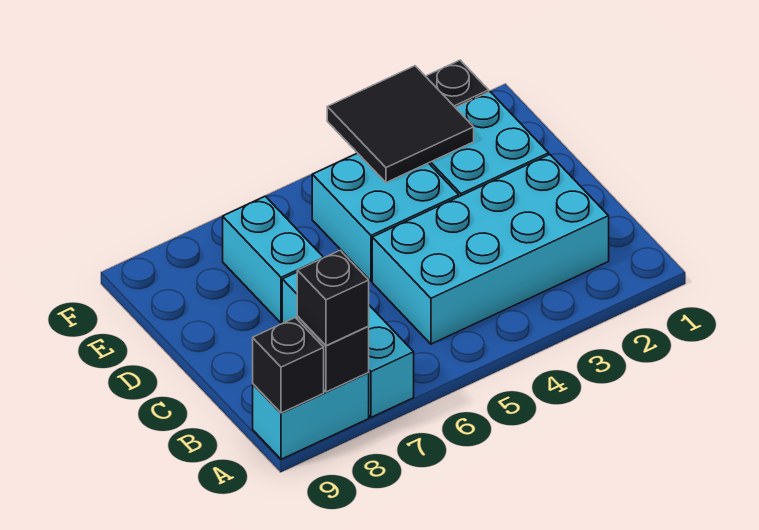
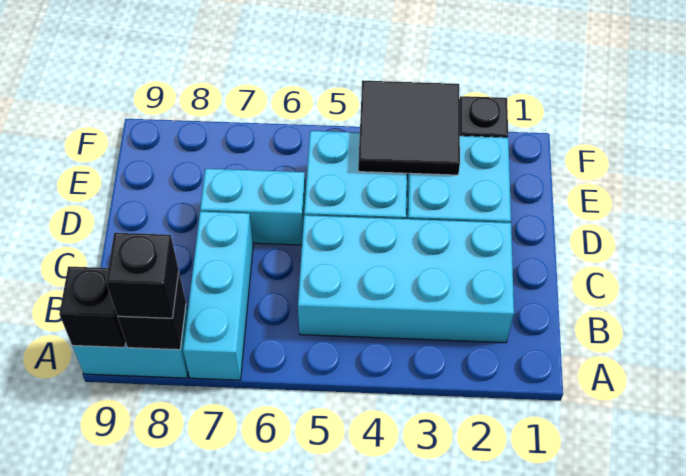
cyan 1x2 brick [223,196,324,323] -> cyan 1x2 brick turned to [200,169,306,245]

